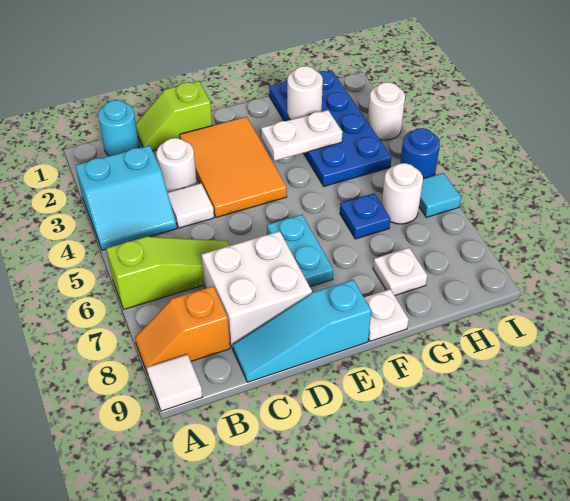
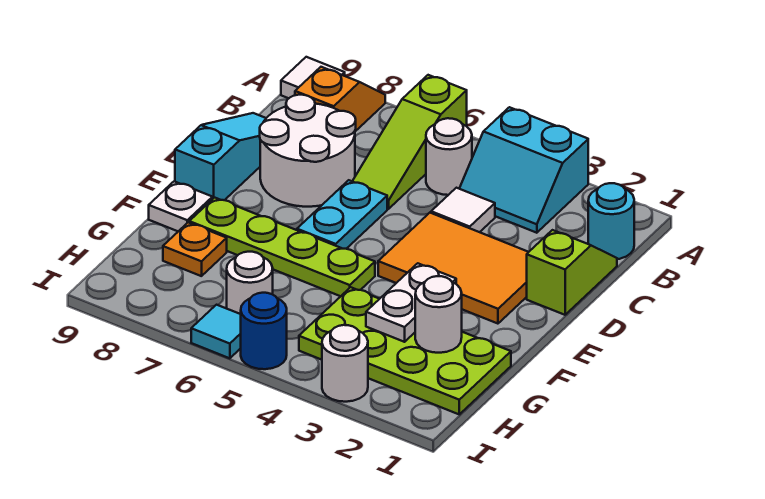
cyan 2x2 slope [75,146,177,250] -> cyan 2x2 slope turned to [459,107,588,233]
white 1x1 round brick [156,138,197,192] -> white 1x1 round brick moved to [426,118,472,195]
white 2x2 brick [202,231,312,348] -> white 2x2 round brick [260,95,356,207]
cyan 1x2 plate [267,214,334,287] -> cyan 1x2 plate turned to [297,180,387,249]
none -> lime 1x4 plate [189,198,375,296]
blue 2x4 plate [269,70,392,186] -> lime 2x4 plate [299,287,511,414]
blue 1x1 plate [340,193,391,239] -> none
white 1x1 plate [373,248,427,296] -> orange 1x1 plate [163,223,227,276]

